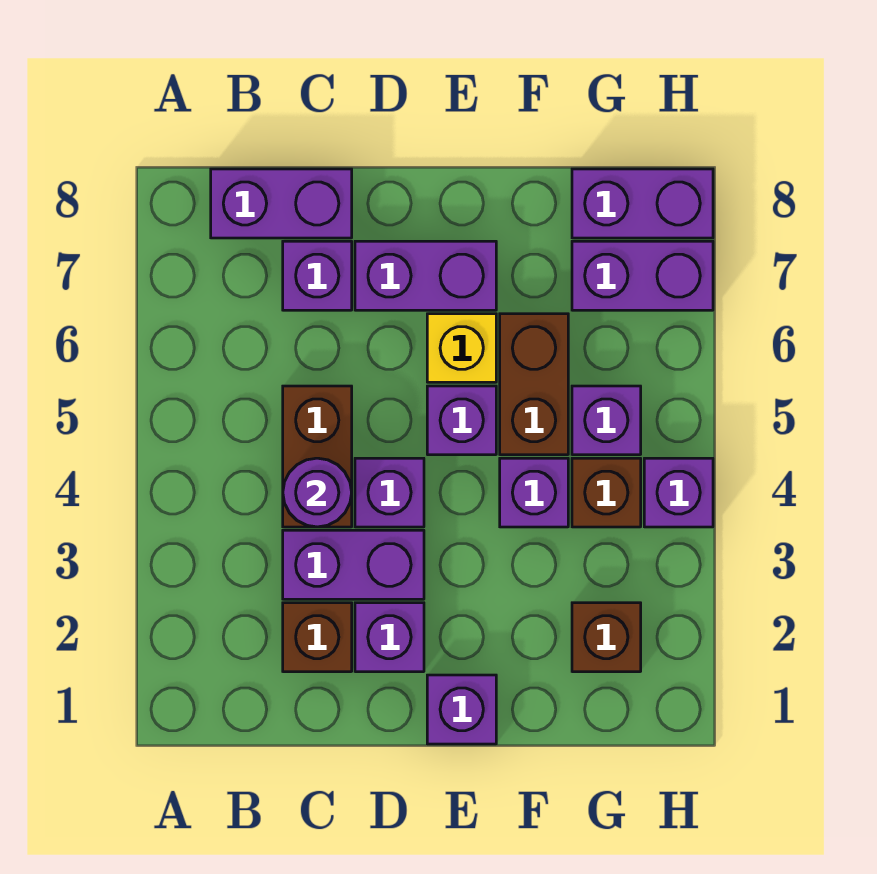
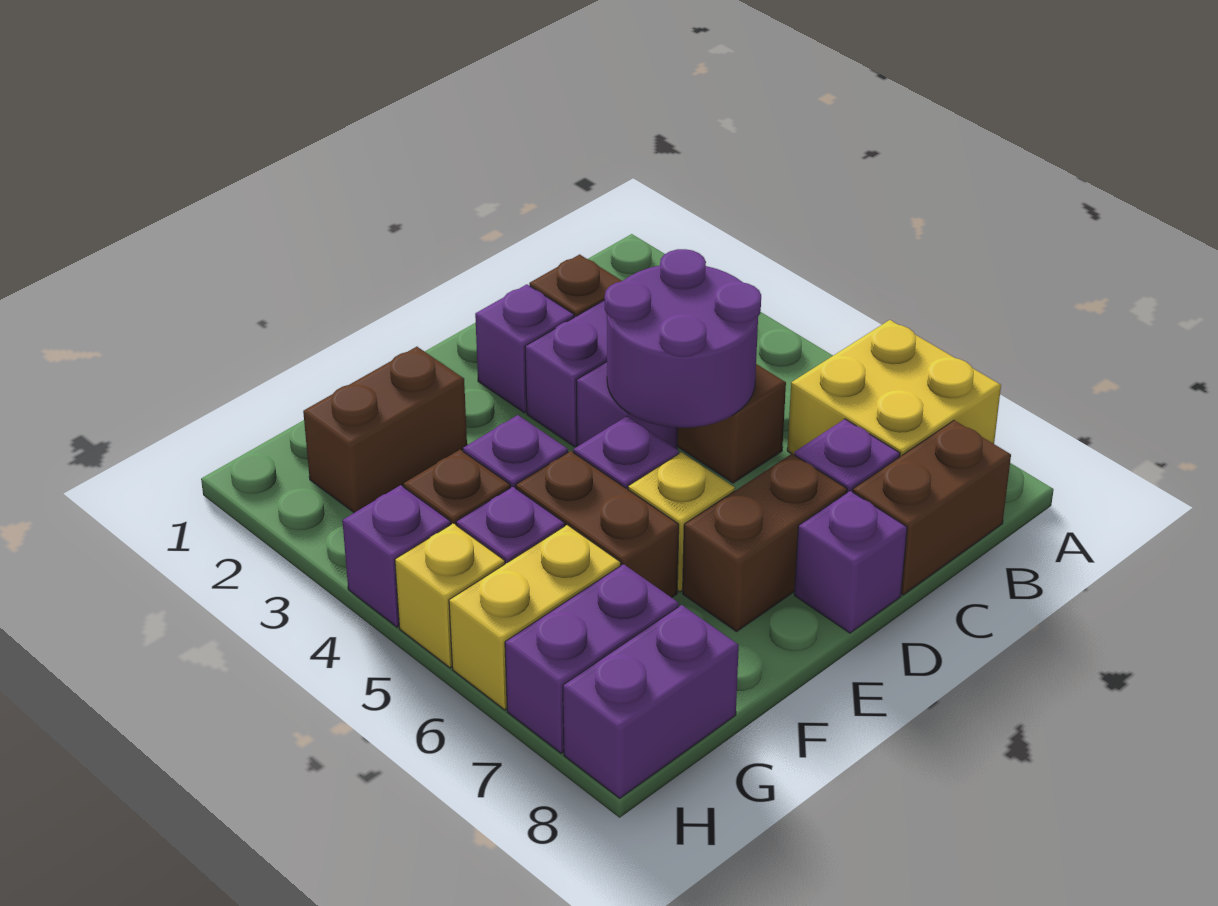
none -> yellow 2x2 brick [787,320,1001,457]
purple 1x2 brick [211,169,352,238] -> brown 1x2 brick [853,420,1011,595]
purple 1x1 round brick [283,458,352,527] -> purple 2x2 round brick [605,249,761,428]
purple 1x2 brick [355,241,496,310] -> brown 1x2 brick [683,454,847,632]
purple 1x1 brick [427,675,496,744] -> purple 1x1 brick moved to [794,491,907,633]
brown 1x1 brick [572,603,641,672] -> brown 1x2 brick [303,347,467,513]
none -> yellow 1x2 brick [449,525,621,710]
none -> yellow 1x1 brick [395,523,505,668]

